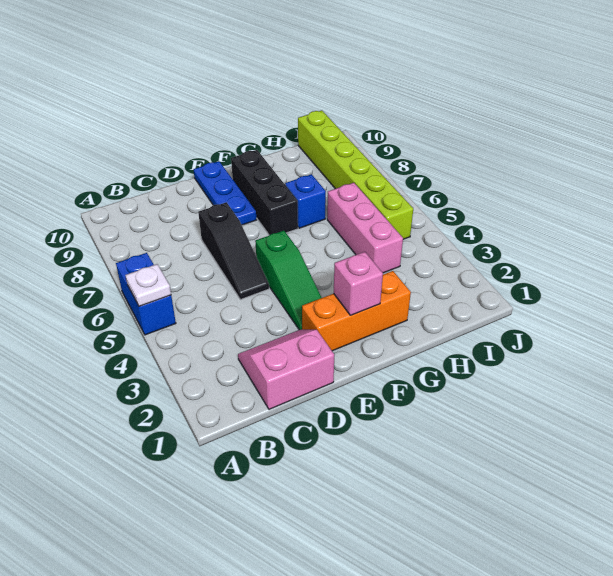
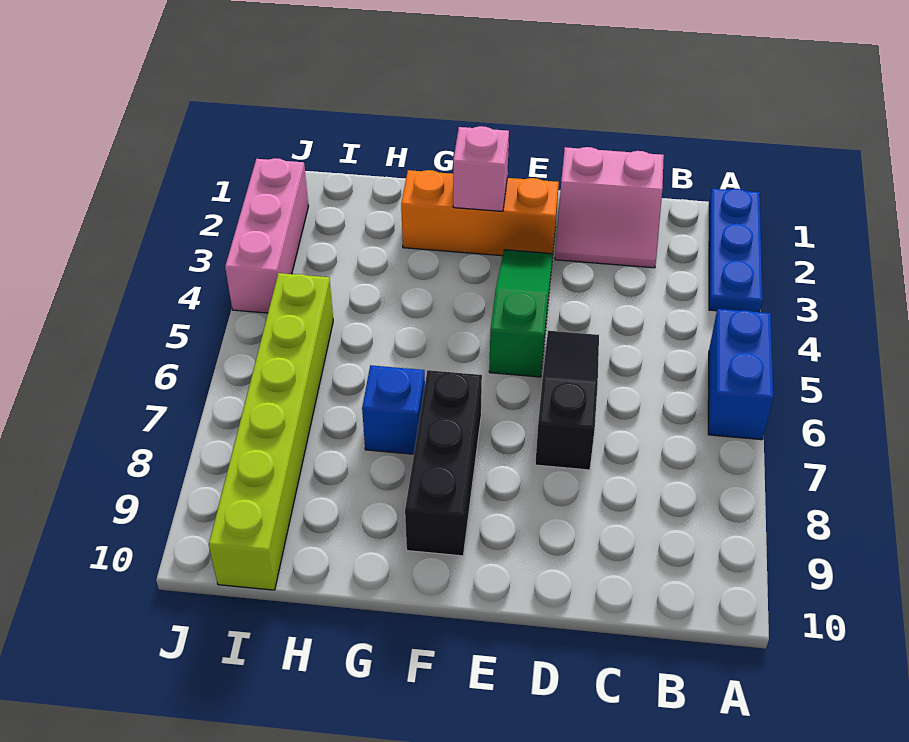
white 1x1 plate [125,264,171,306] -> none
blue 1x3 plate [194,161,256,225] -> blue 1x3 plate moved to [709,189,763,312]
pink 1x3 brick [327,183,403,273] -> pink 1x3 brick moved to [225,158,309,313]

